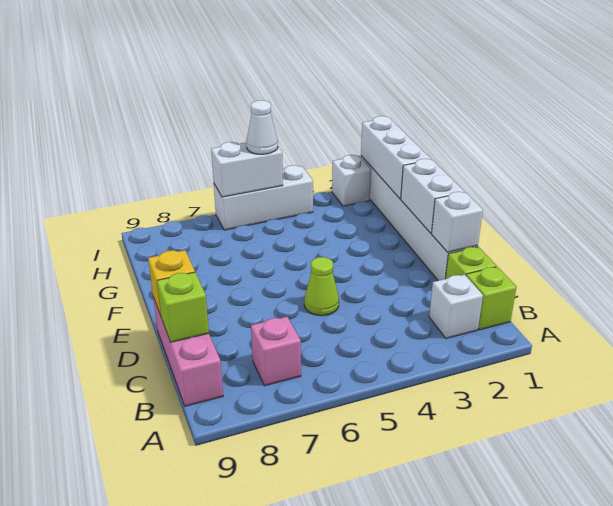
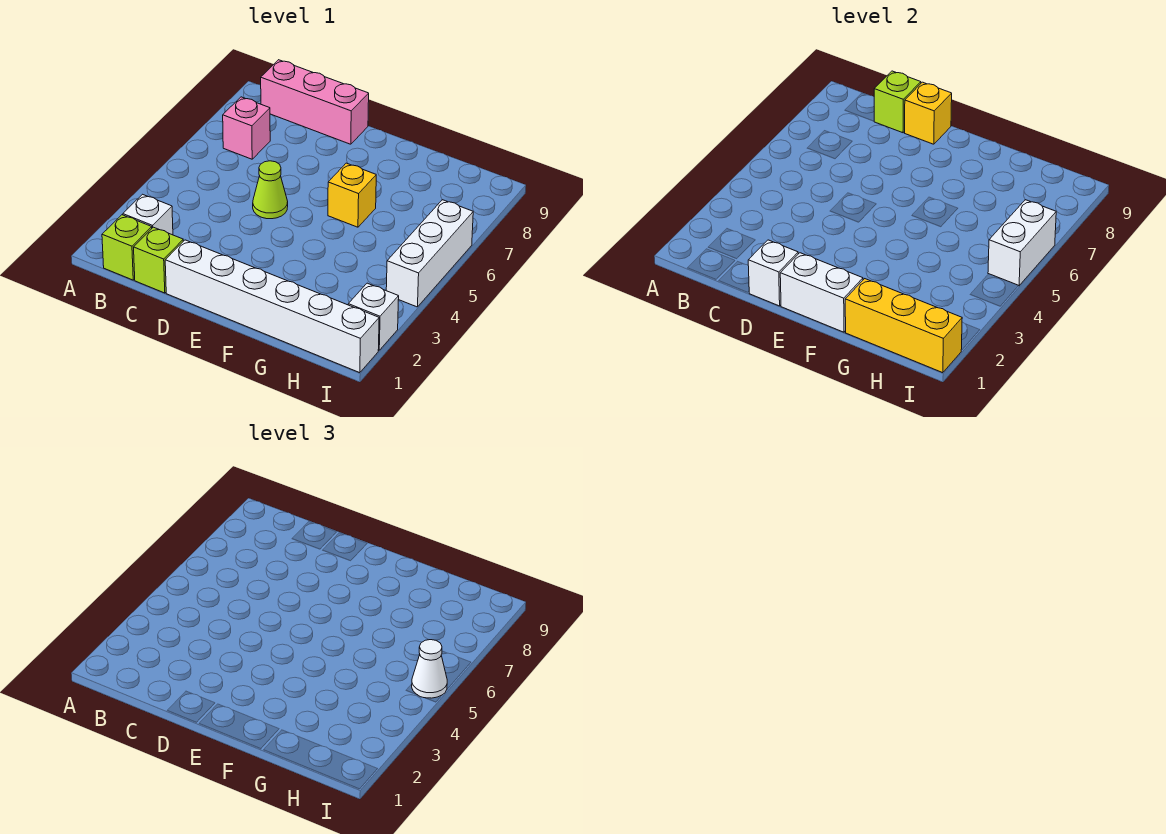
none -> yellow 1x1 brick [328,163,376,227]
white 1x3 brick [361,116,431,199] -> yellow 1x3 brick [845,279,962,373]

